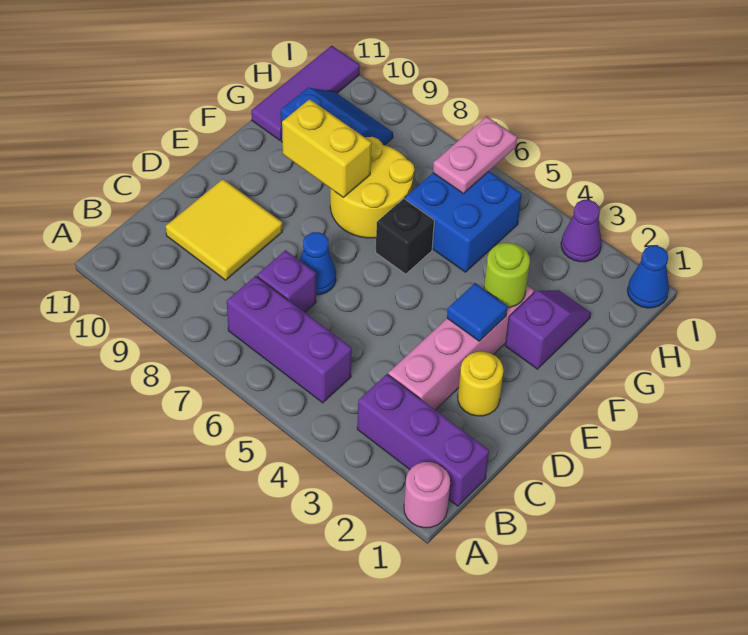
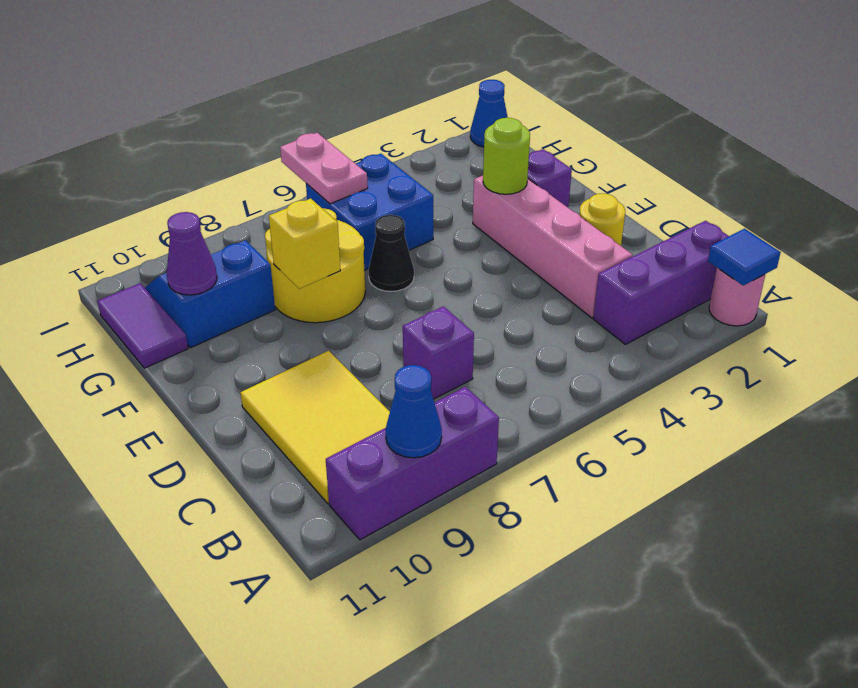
purple 1x3 brick [227,276,352,403] -> purple 1x3 brick moved to [326,387,499,540]
yellow 2x2 tile [166,179,282,280] -> yellow 2x3 tile [240,351,390,503]
blue 1x1 cone [300,232,336,295] -> blue 1x1 cone moved to [385,365,442,458]
blue 1x1 tile [447,283,507,341] -> blue 1x1 tile moved to [708,229,781,286]
black 1x1 brick [376,199,434,274] -> black 1x1 cone [369,215,414,292]
yellow 1x2 brick [282,99,372,197] -> yellow 1x1 brick [269,199,340,289]
purple 1x3 tile [251,46,360,140] -> purple 1x2 tile [97,283,188,368]
purple 1x1 cone [561,200,602,262] -> purple 1x1 cone moved to [167,212,217,295]

